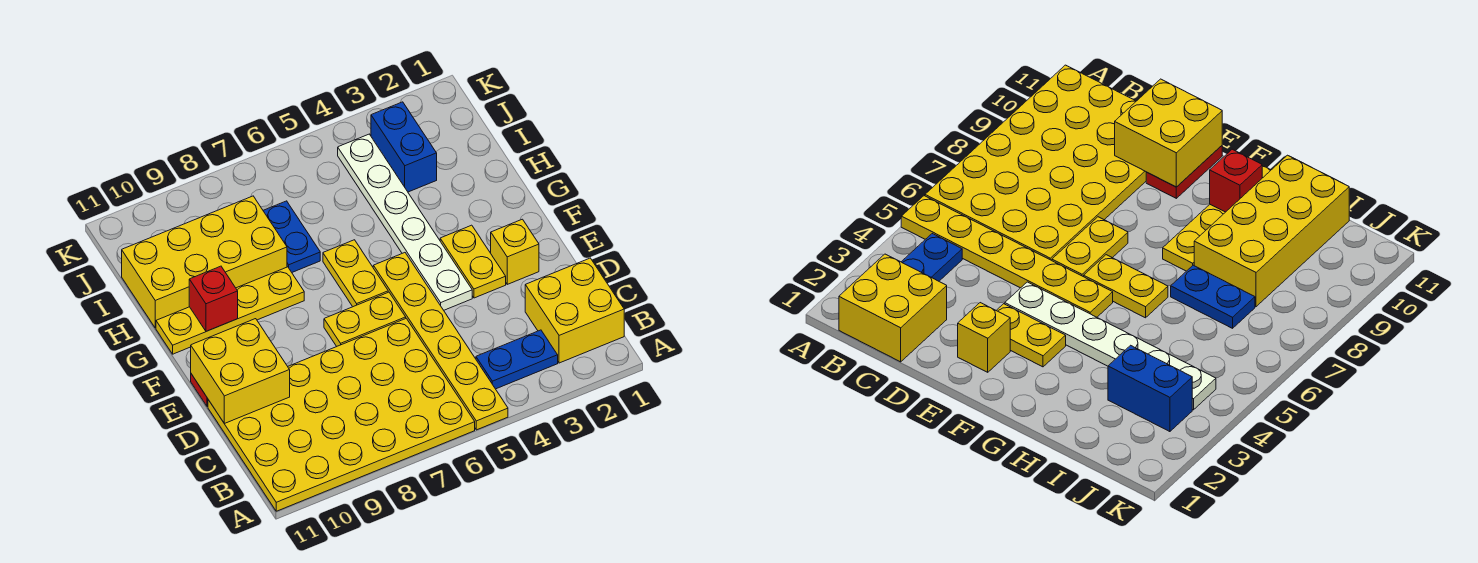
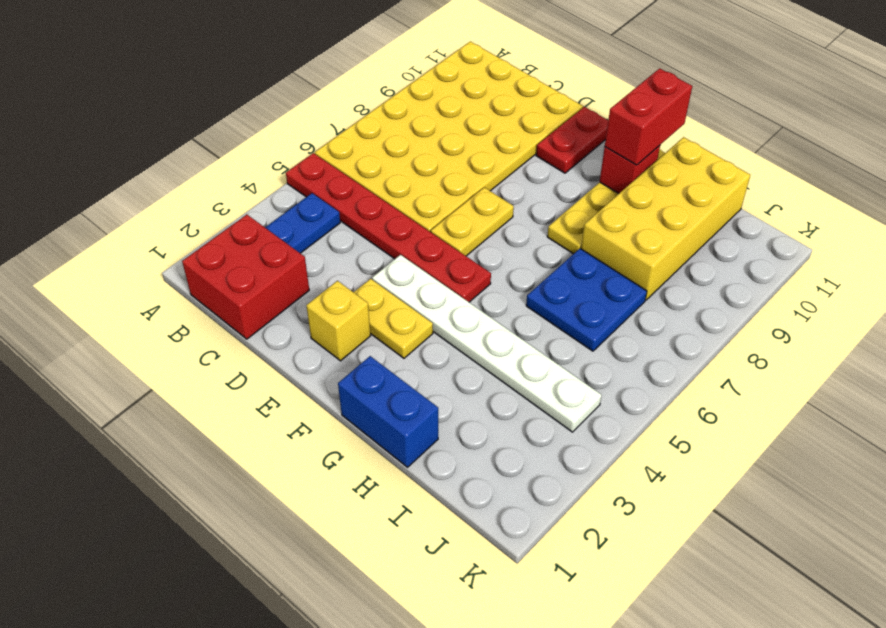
yellow 1x6 plate [373,253,508,430] -> red 1x6 plate [286,153,491,302]
yellow 2x2 brick [525,258,624,363] -> red 2x2 brick [182,215,309,339]
yellow 2x2 brick [191,319,290,423] -> none
yellow 1x2 plate [323,240,388,307] -> none
none -> red 1x2 brick [605,68,692,165]
blue 1x2 plate [263,201,320,272] -> blue 2x2 plate [526,249,647,351]
blue 1x2 brick [371,102,437,192] -> blue 1x2 brick moved to [338,356,438,467]

